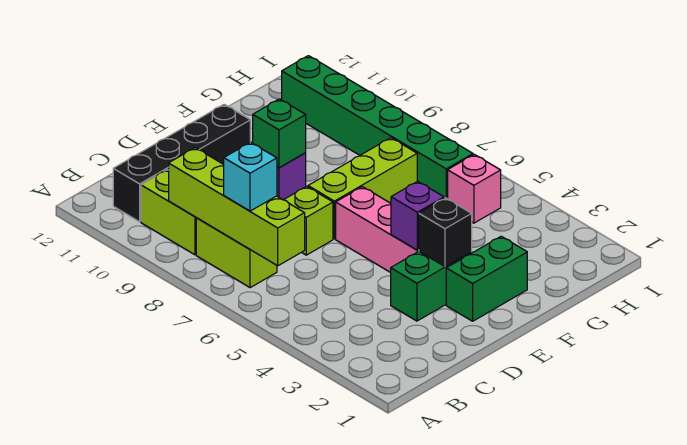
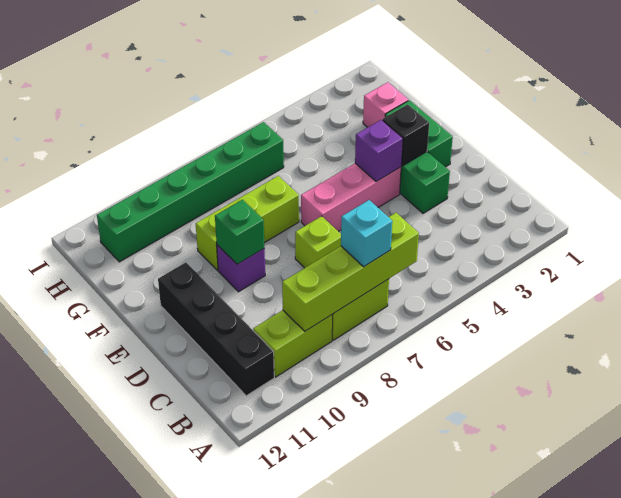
lime 1x3 brick [308,138,417,239] -> lime 1x3 brick turned to [196,176,299,270]
pink 1x1 brick [448,154,501,223] -> pink 1x1 brick moved to [363,82,409,127]

